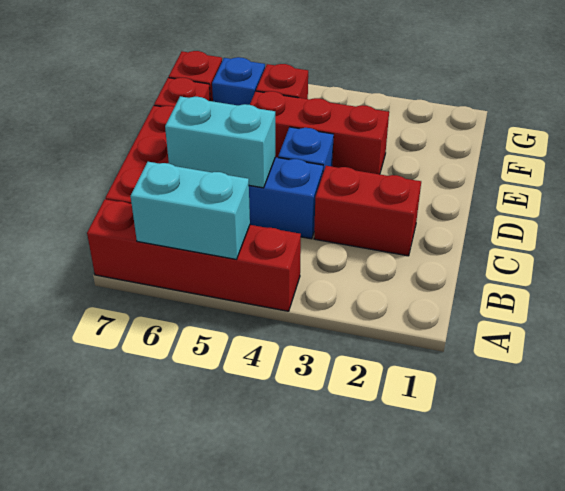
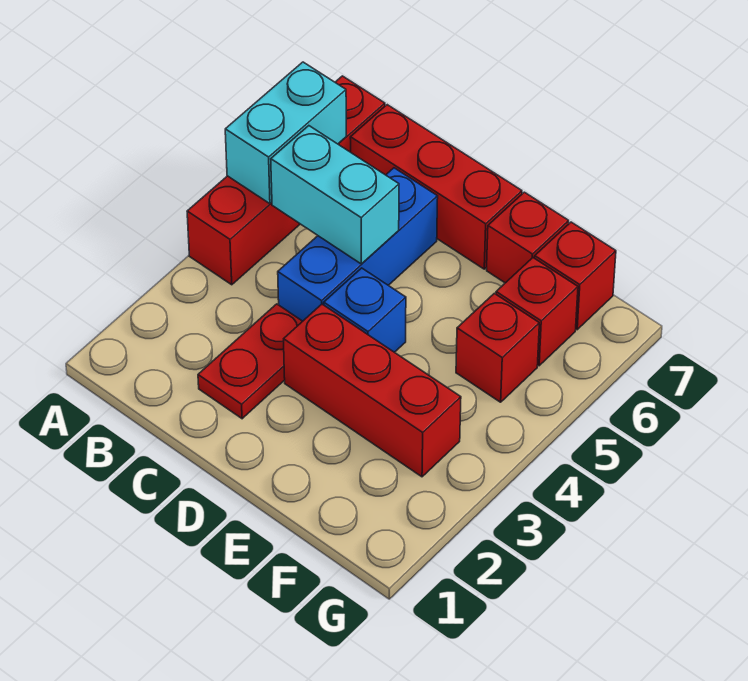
red 1x2 brick [314,166,421,256] -> red 1x2 plate [198,304,302,419]
cyan 1x2 brick [165,96,275,188] -> cyan 1x2 brick turned to [271,126,399,264]
red 1x3 brick [250,91,389,174] -> red 1x3 brick turned to [284,304,461,477]
blue 1x1 brick [212,57,265,105] -> red 1x1 brick [496,258,578,366]

